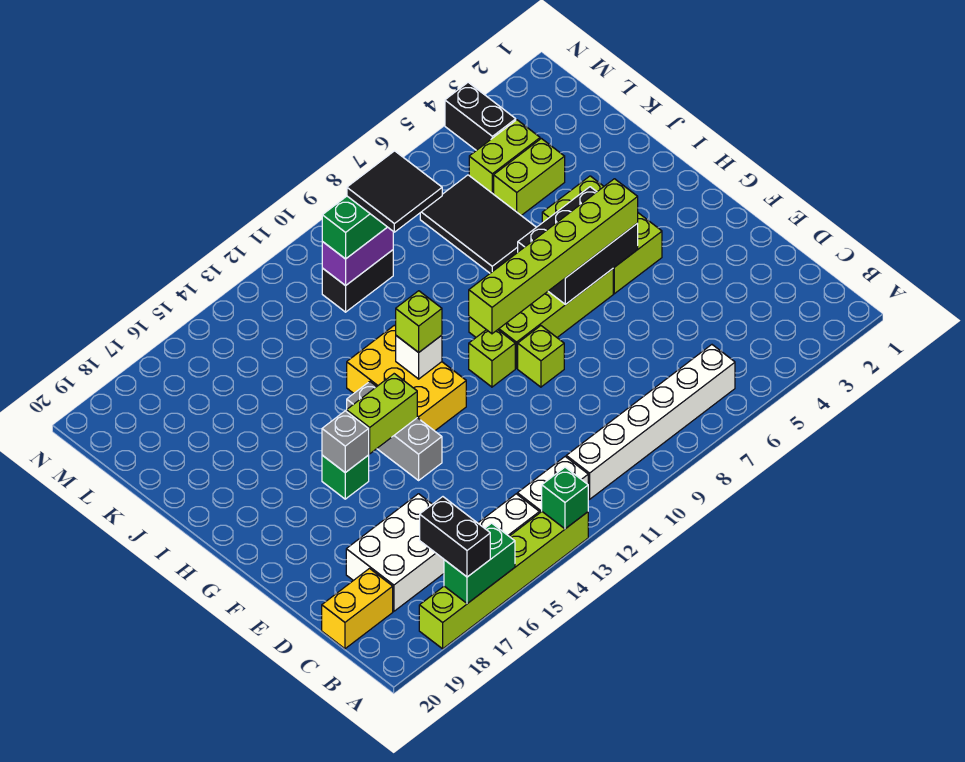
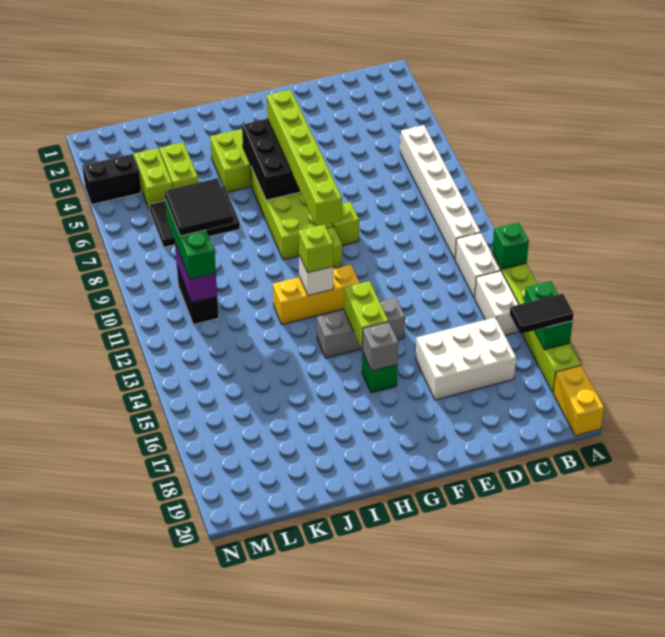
black 1x2 brick [420,497,490,577] -> black 1x2 tile [510,294,574,334]
white 2x3 brick [346,494,444,611] -> white 2x3 brick turned to [416,317,516,400]
yellow 1x2 brick [322,569,393,649] -> yellow 1x2 brick moved to [553,366,604,436]
yellow 2x3 brick [347,325,466,431] -> yellow 1x3 brick [273,265,360,324]

